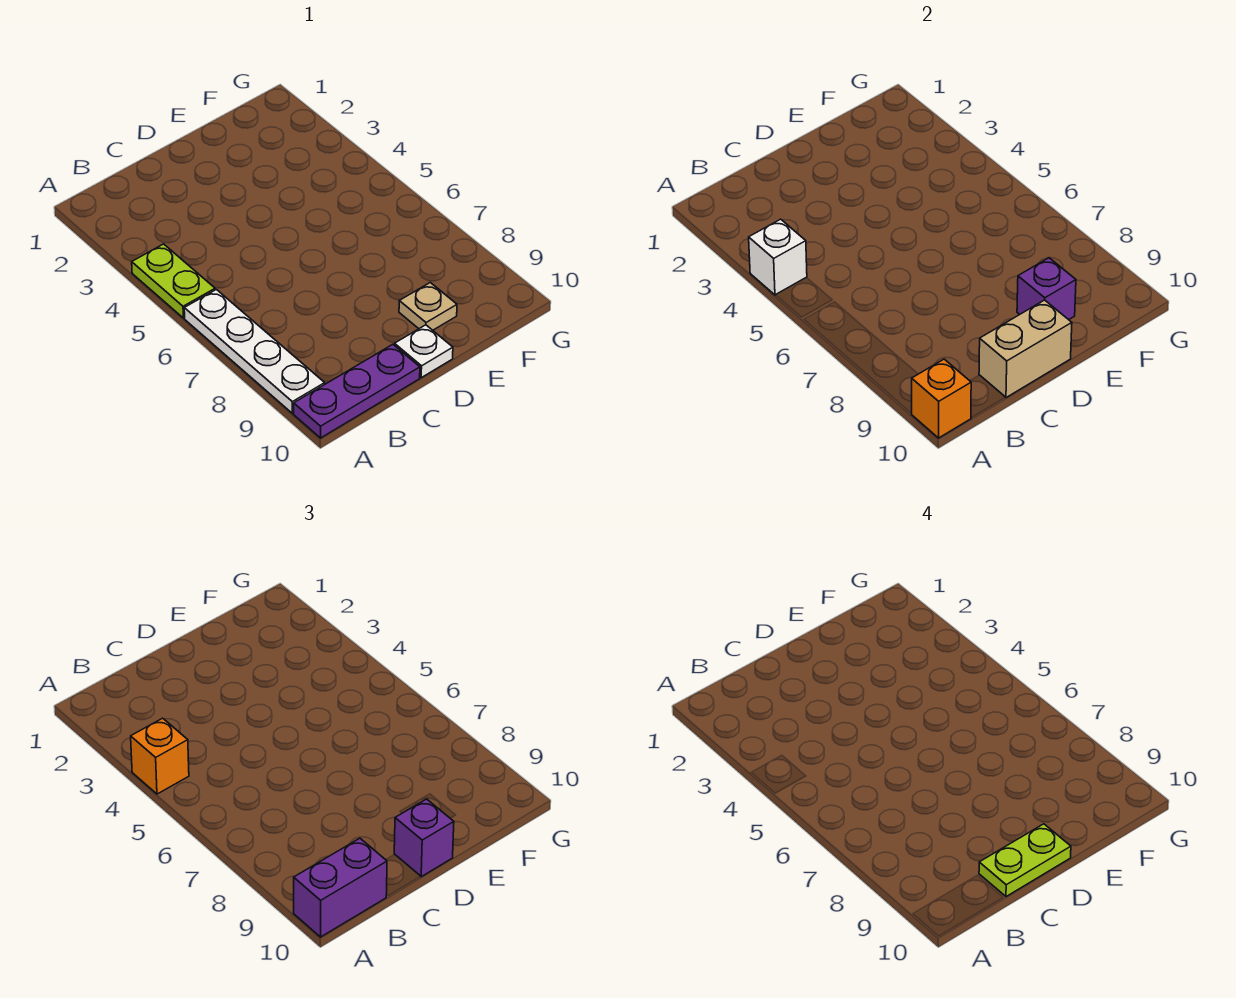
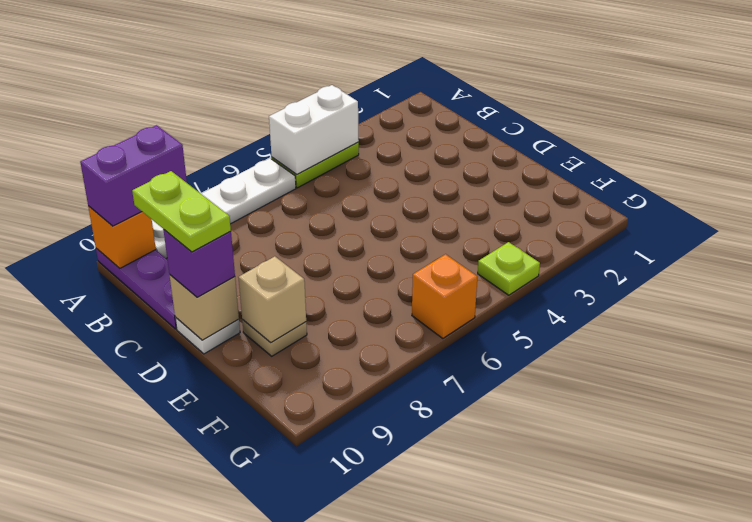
white 1x1 brick [749,219,807,295] -> white 1x2 brick [269,85,359,174]
orange 1x1 brick [131,718,189,794] -> orange 1x1 brick moved to [412,254,477,338]
purple 1x2 brick [294,838,387,937] -> purple 1x2 brick turned to [80,125,187,226]
tan 1x2 brick [979,300,1072,398] -> tan 1x1 brick [170,275,239,340]
purple 1x1 brick [1017,258,1076,320] -> tan 1x1 brick [238,256,306,343]
none -> lime 1x1 plate [478,242,540,295]

